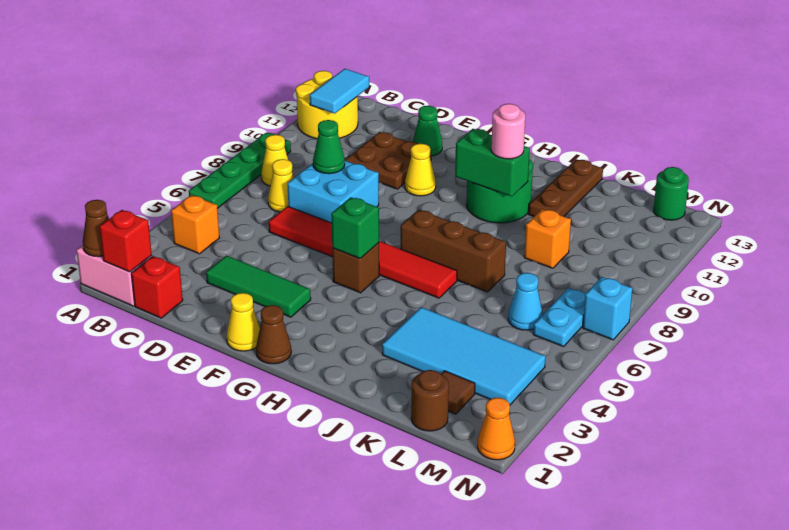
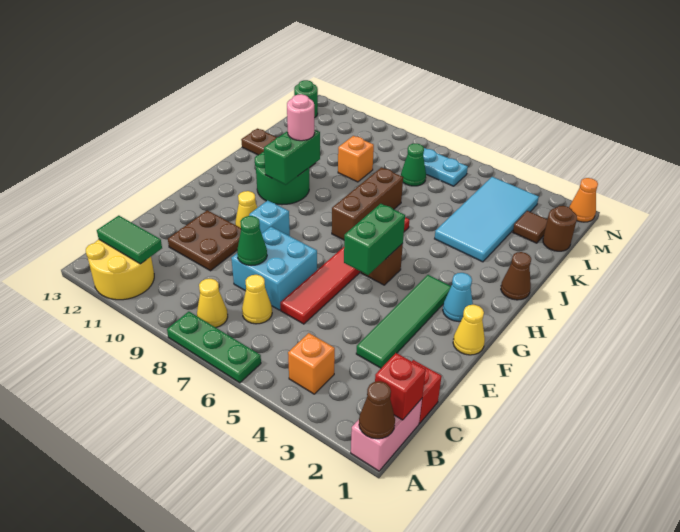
green 1x4 plate [189,133,291,208] -> green 1x3 plate [167,312,261,383]
cyan 1x2 tile [310,69,369,114] -> green 1x2 tile [97,216,162,264]
green 1x3 tile [206,256,311,317] -> green 1x4 tile [356,275,451,368]
green 1x1 cone [413,106,442,156] -> green 1x1 cone moved to [401,143,426,186]
brown 1x1 cone [256,305,291,364] -> brown 1x1 cone moved to [501,252,531,300]
green 1x1 brick [331,197,379,259] -> green 1x2 brick [344,204,405,275]
cyan 1x1 cone [508,273,543,330] -> cyan 1x1 cone moved to [443,273,473,322]
cyan 1x1 brick [583,277,633,340] -> cyan 1x1 brick moved to [249,200,290,236]

